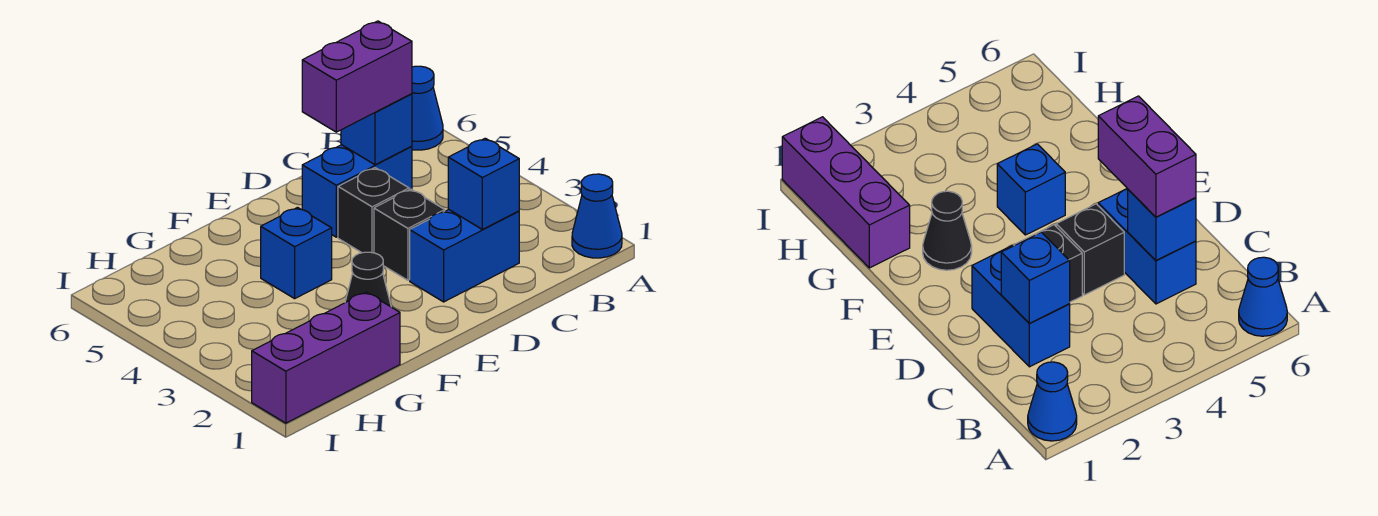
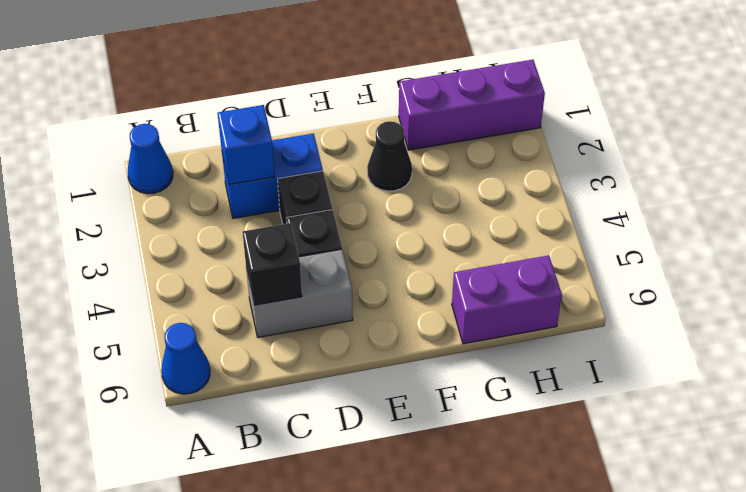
blue 1x2 brick [302,145,412,237] -> grey 1x2 brick [246,249,353,337]
blue 1x1 brick [341,94,412,165] -> black 1x1 brick [243,223,302,305]
purple 1x2 brick [302,21,412,132] -> purple 1x2 brick moved to [452,255,562,344]
blue 1x1 brick [261,207,332,299] -> none

